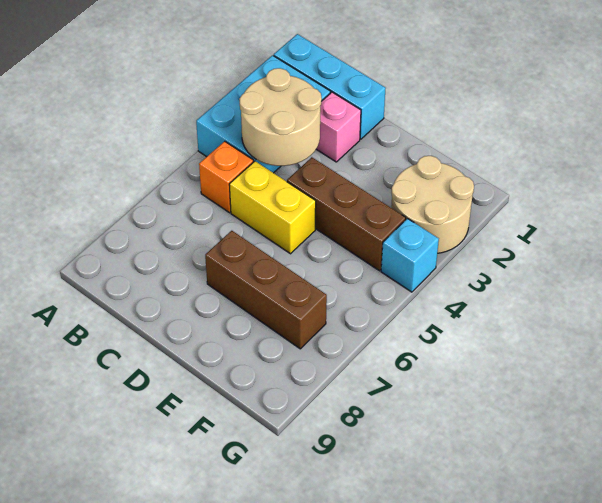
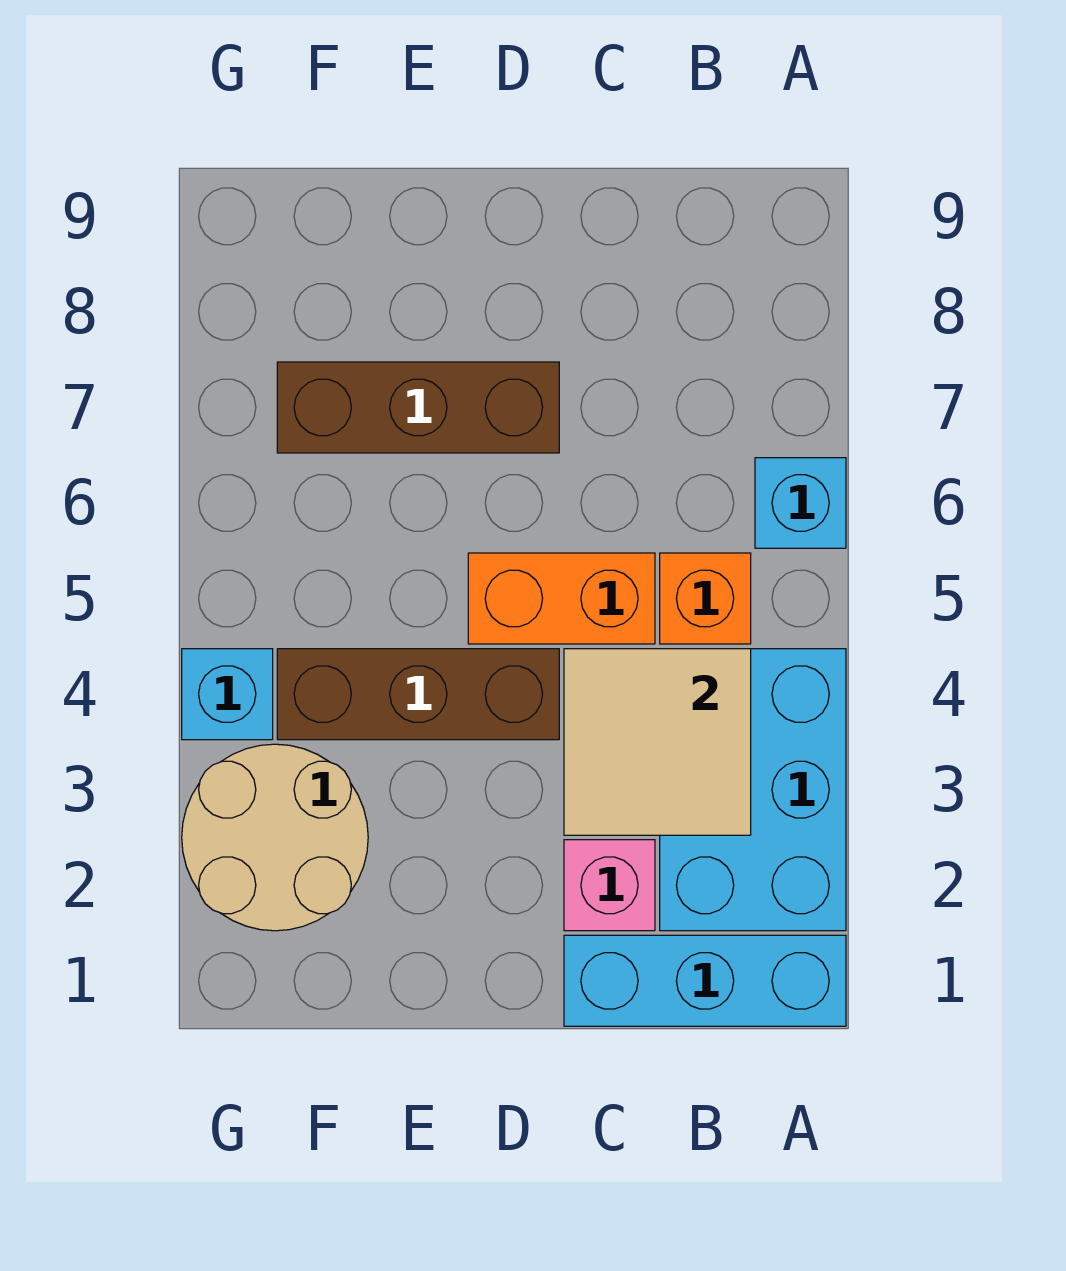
none -> cyan 1x1 brick [755,458,846,548]
tan 2x2 round brick [239,68,322,166] -> tan 2x2 tile [564,649,751,835]
yellow 1x2 brick [229,161,316,254] -> orange 1x2 brick [468,553,655,644]

